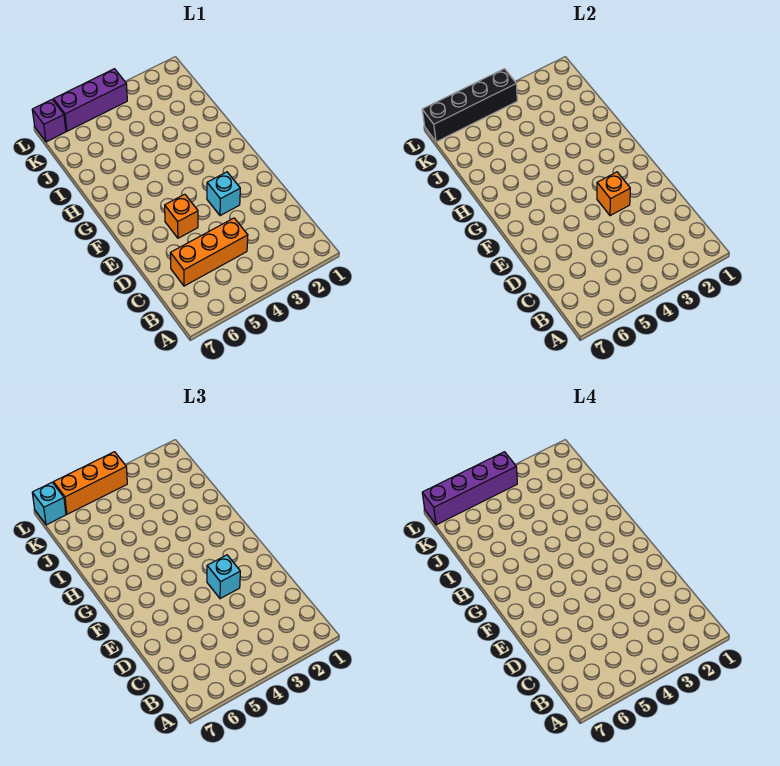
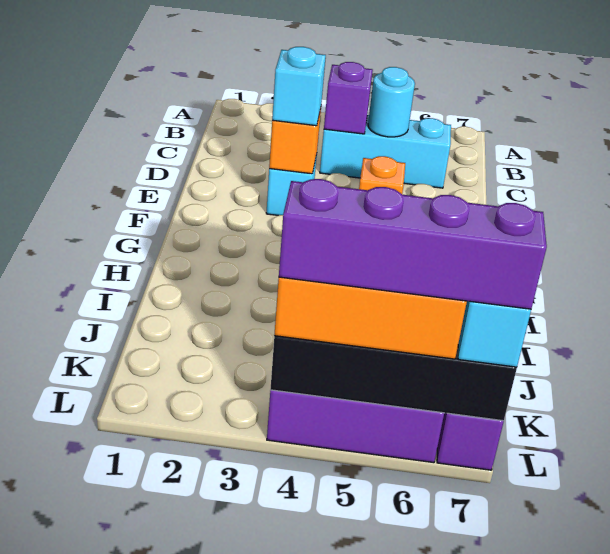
orange 1x3 brick [170,218,248,286] -> cyan 1x3 brick [320,115,451,188]
none -> purple 1x1 brick [324,62,373,134]
none -> cyan 1x1 round brick [368,67,415,137]

